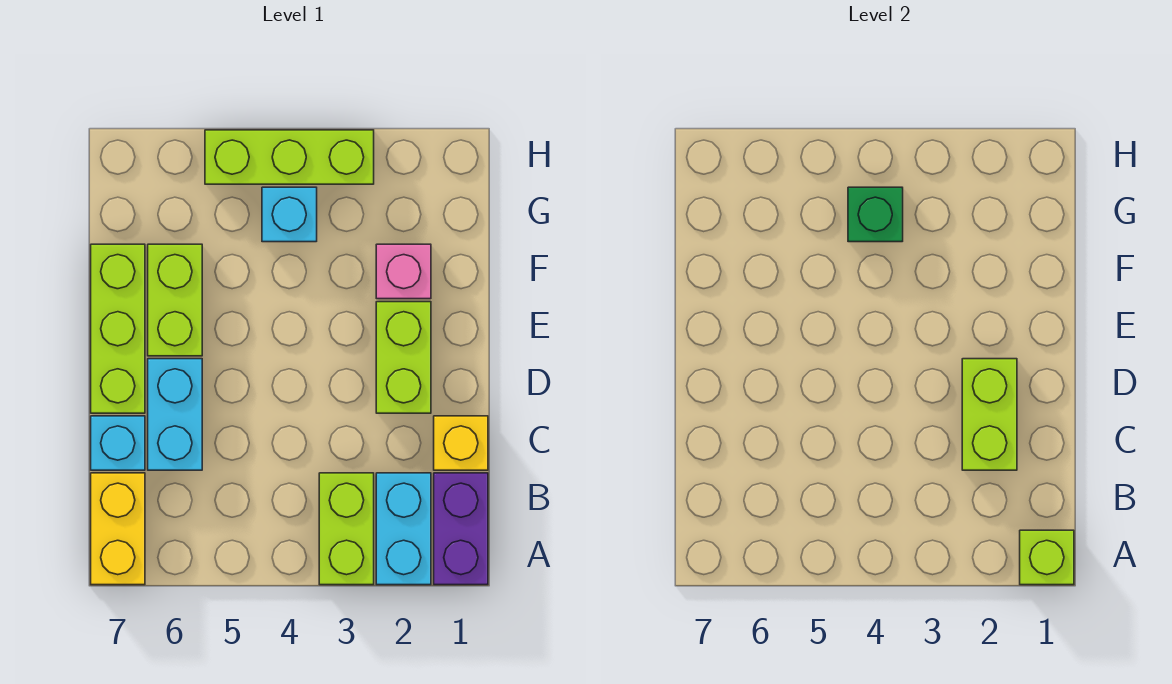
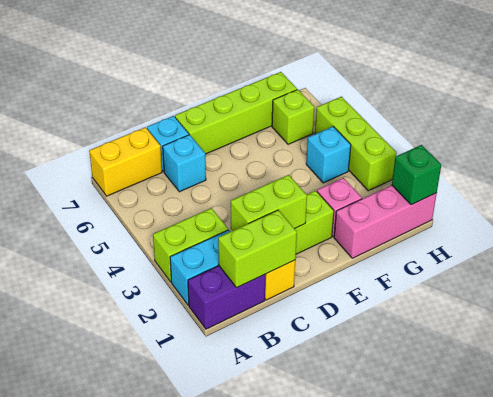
lime 1x1 brick [1020,530,1074,585] -> lime 1x1 brick moved to [272,90,314,144]
cyan 1x2 brick [148,359,202,470] -> cyan 1x1 brick [163,135,206,192]
lime 1x3 brick [91,244,145,413] -> lime 1x4 brick [175,72,297,154]
lime 1x2 brick [148,244,202,356] -> lime 1x2 brick moved to [218,210,297,288]
none -> pink 1x3 brick [334,185,437,258]
green 1x1 brick [848,187,903,242] -> green 1x1 brick moved to [392,145,441,205]

